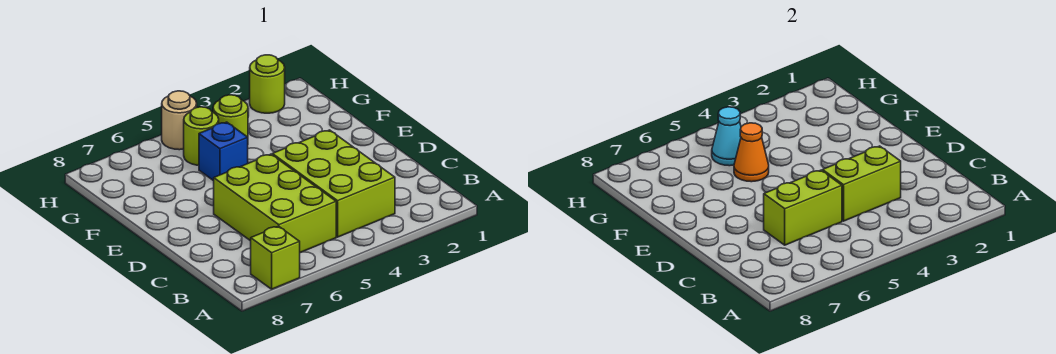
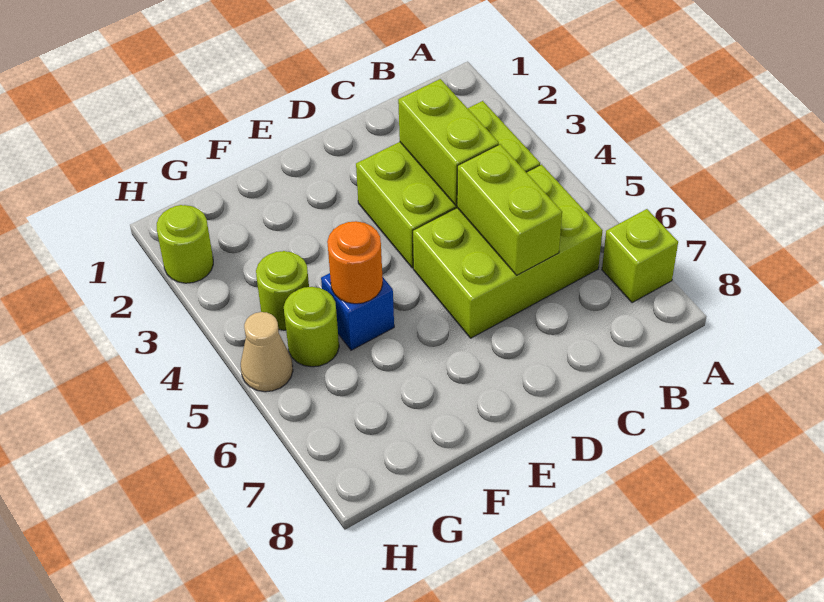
orange 1x1 cone [734,123,769,182] -> orange 1x1 round brick [327,221,383,304]
cyan 1x1 cone [712,107,741,166] -> none
tan 1x1 round brick [162,91,197,150] -> tan 1x1 cone [241,312,293,392]

